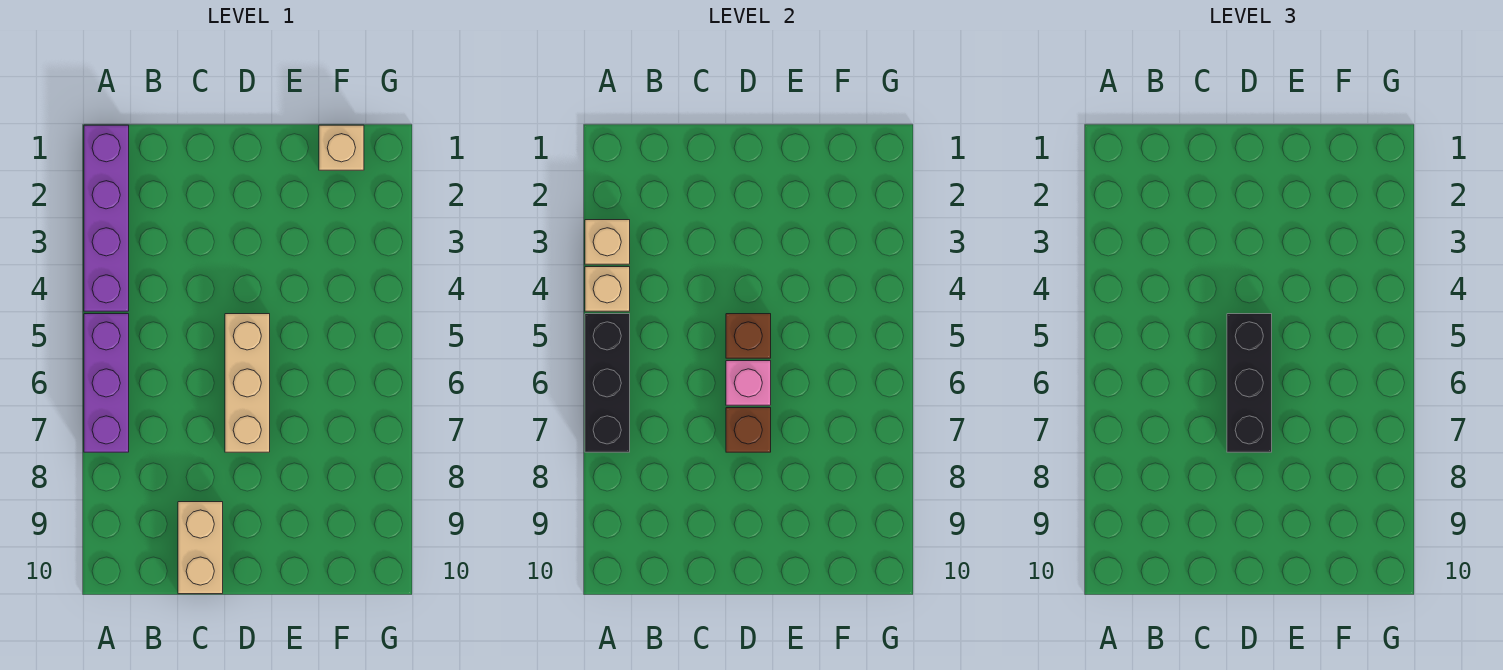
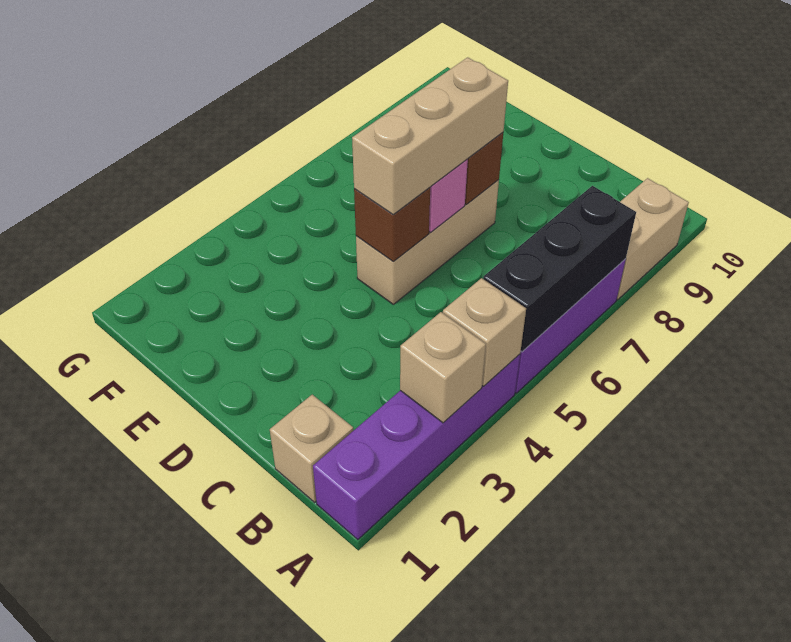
tan 1x2 brick [178,502,223,594] -> tan 1x2 brick moved to [617,178,689,300]
black 1x3 brick [1227,314,1272,452] -> tan 1x3 brick [352,57,508,214]
tan 1x1 brick [319,125,364,170] -> tan 1x1 brick moved to [270,395,353,502]

